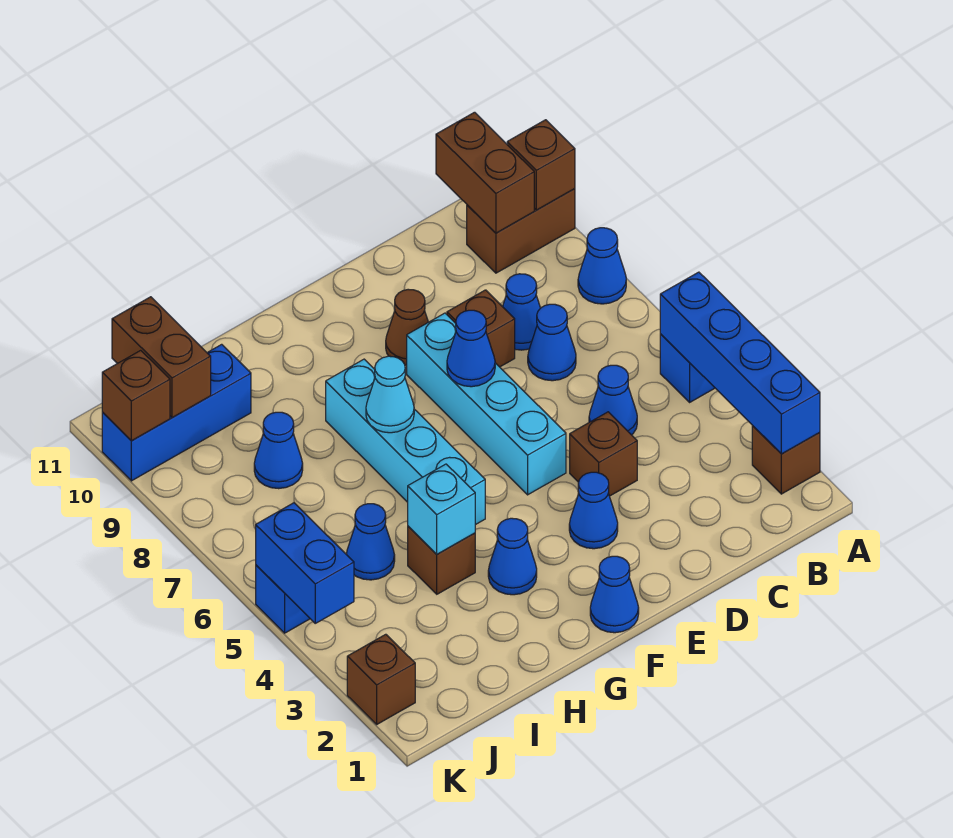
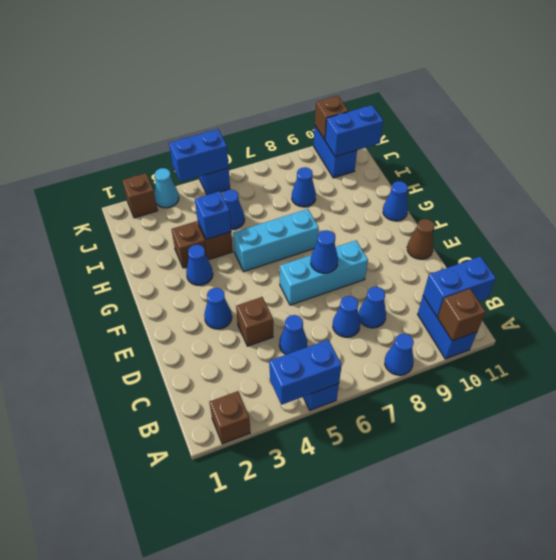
blue 1x4 brick [660,272,820,454] -> blue 1x2 brick [269,340,342,405]
brown 1x2 brick [467,189,575,273] -> blue 1x2 brick [418,296,477,359]
brown 1x2 brick [436,112,534,233] -> blue 1x2 brick [423,256,496,317]
brown 1x1 brick [447,290,515,367] -> brown 1x1 brick moved to [171,221,207,268]
cyan 1x4 brick [407,313,566,495] -> cyan 1x3 brick [280,240,368,305]
brown 1x1 cone [386,289,428,365] -> brown 1x1 cone moved to [407,219,434,259]
blue 1x1 cone [590,556,639,633] -> blue 1x1 cone moved to [383,181,408,221]
cyan 1x4 brick [326,359,485,525] -> cyan 1x3 brick [233,209,319,271]
cyan 1x1 cone [366,356,414,433] -> cyan 1x1 cone moved to [154,168,179,208]
cyan 1x1 brick [408,464,475,554] -> blue 1x1 brick [195,191,231,239]
blue 1x3 brick [102,344,251,481] -> blue 1x2 brick [314,126,357,178]
brown 1x2 brick [112,297,211,418] -> blue 1x2 brick [325,105,383,157]

